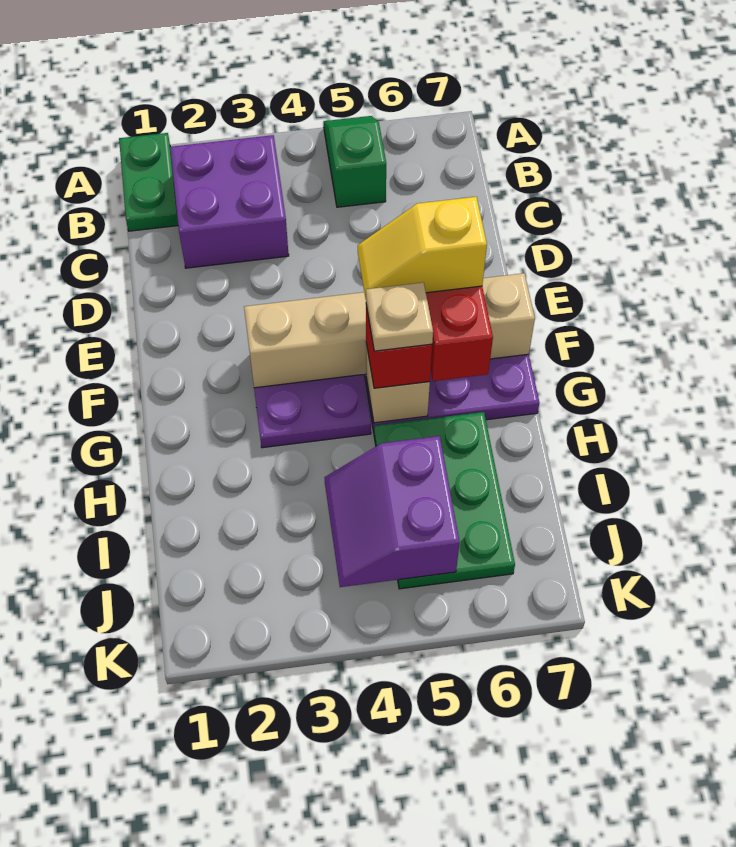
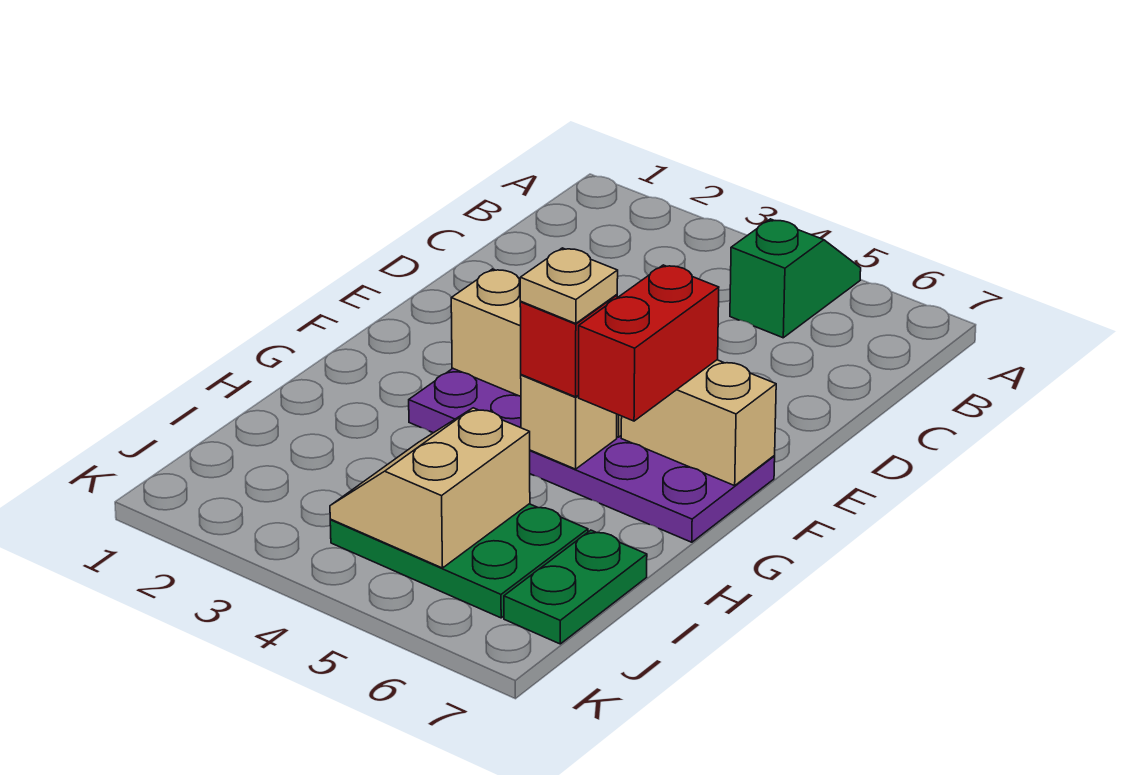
green 1x2 plate [119,133,178,231] -> green 1x2 plate moved to [504,530,647,644]
purple 2x2 brick [170,135,289,268] -> none
yellow 1x2 slope [358,197,487,299] -> none
green 2x3 plate [374,412,515,589] -> green 2x3 plate turned to [330,504,588,618]
purple 2x2 slope [325,436,460,587] -> tan 2x2 slope [330,408,530,568]

